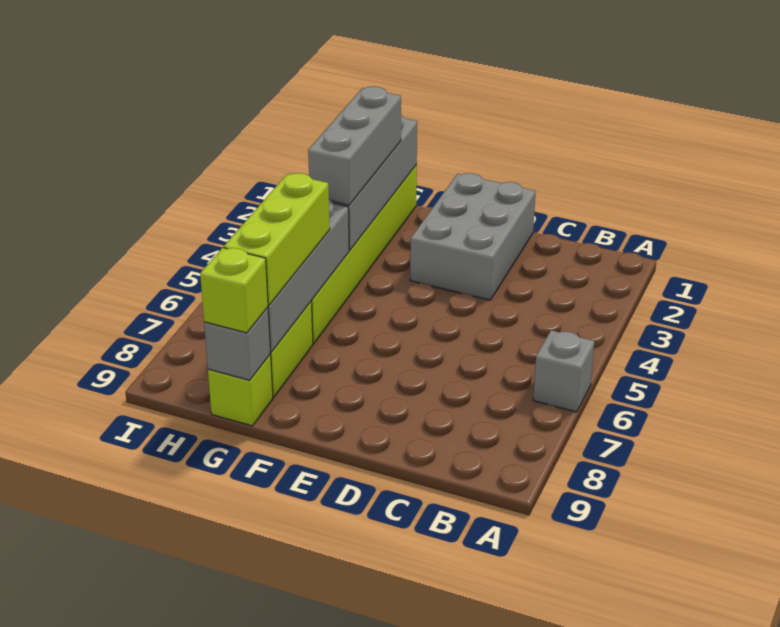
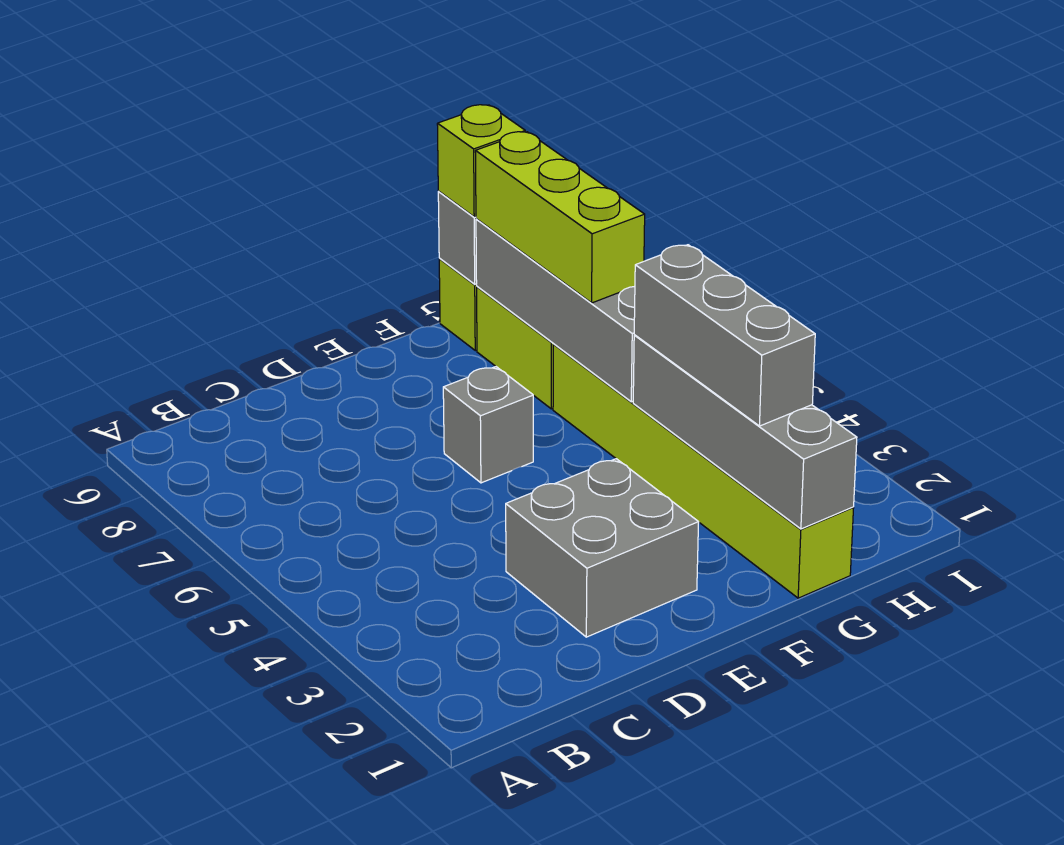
grey 1x1 brick [533,330,594,412] -> grey 1x1 brick moved to [443,367,533,483]
grey 2x3 brick [410,173,536,300] -> grey 2x2 brick [506,459,699,637]

